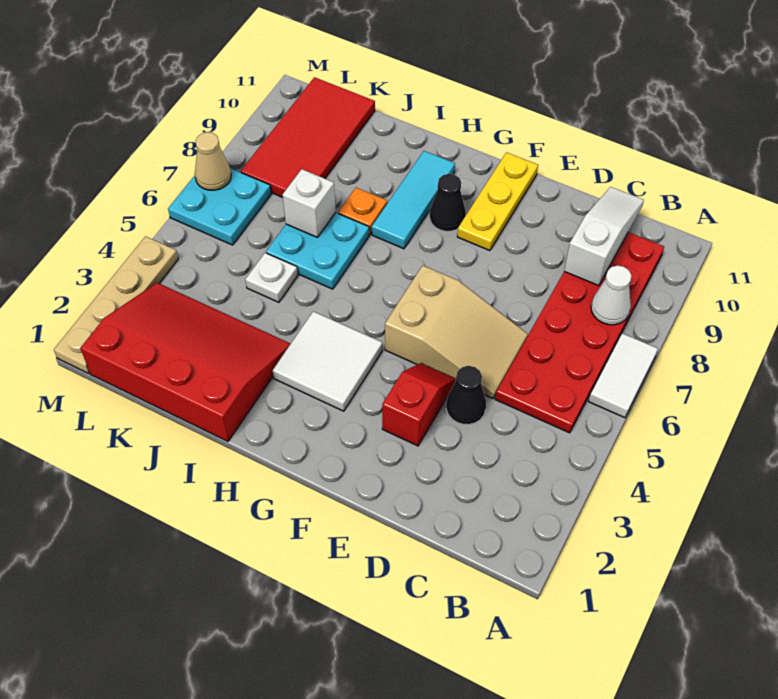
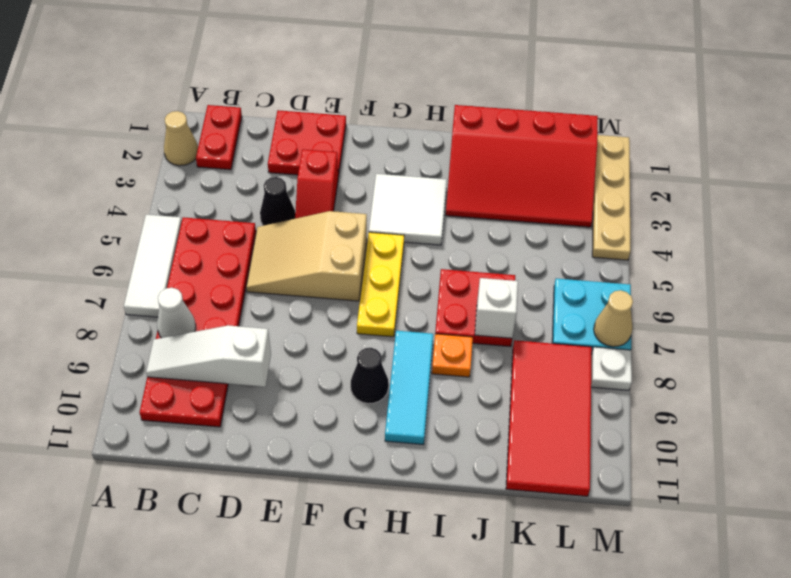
none -> tan 1x1 cone [164,111,198,166]
white 1x2 tile [588,333,658,418] -> white 1x3 tile [124,214,182,317]
none -> red 1x2 plate [196,105,242,170]
white 1x3 slope [564,187,644,286] -> white 1x3 slope turned to [146,325,271,387]
none -> red 2x2 plate [268,110,346,177]
yellow 1x3 plate [457,152,538,251] -> yellow 1x3 plate moved to [357,232,404,337]
cyan 2x2 plate [266,213,369,289] -> red 2x2 plate [435,269,515,347]
white 1x1 plate [245,253,298,302] -> white 1x1 plate moved to [591,347,632,390]

